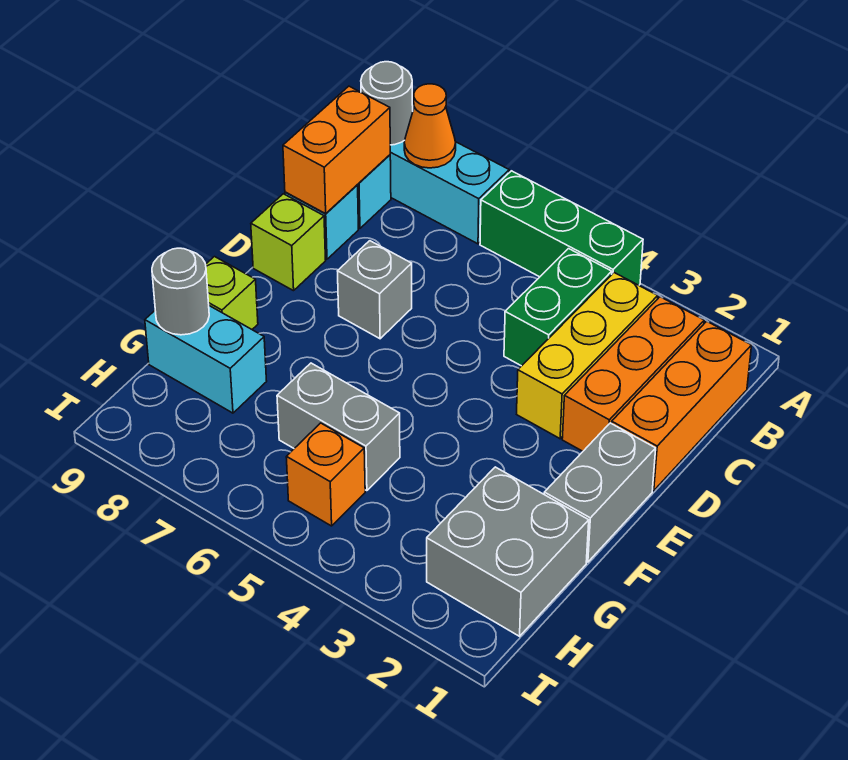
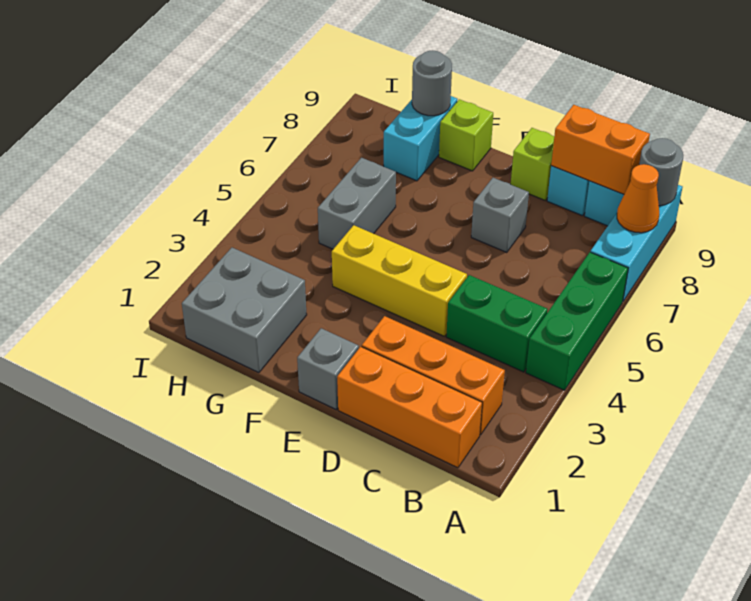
yellow 1x3 brick [517,273,658,439] -> yellow 1x3 brick moved to [332,225,467,336]
grey 1x2 brick [544,423,656,562] -> grey 1x1 brick [297,328,359,409]
orange 1x1 brick [286,423,365,526] -> none

